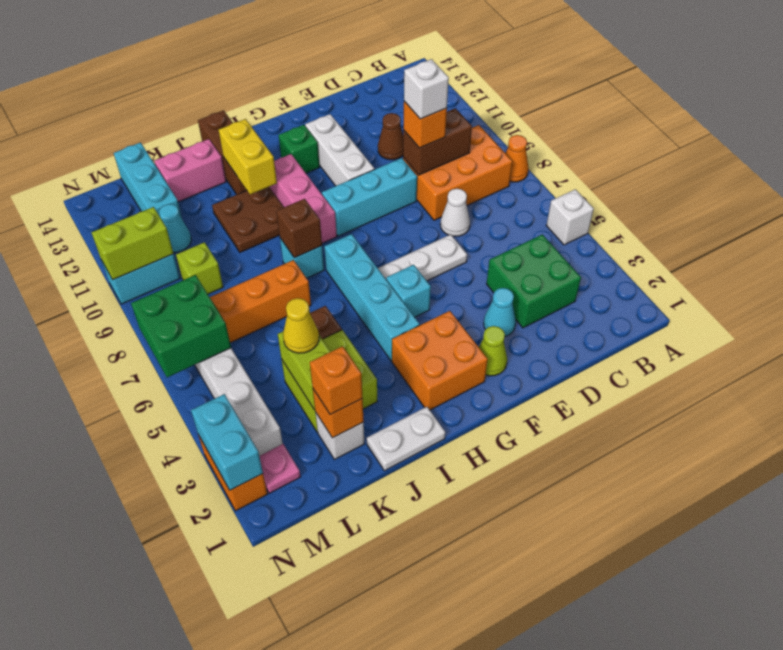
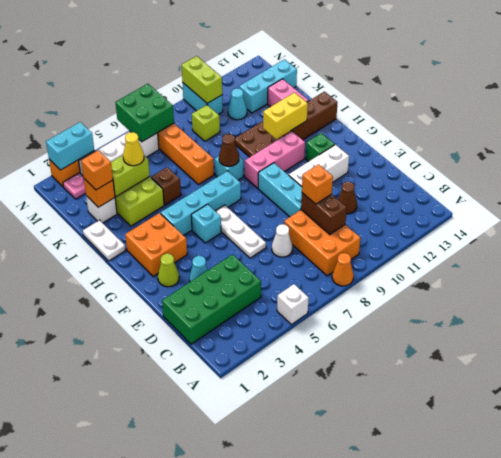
green 2x2 brick [487,234,581,328] -> green 2x4 brick [162,255,261,344]
white 1x1 brick [404,59,449,119] -> none
brown 1x1 brick [276,199,322,258] -> brown 1x1 cone [219,134,239,166]

